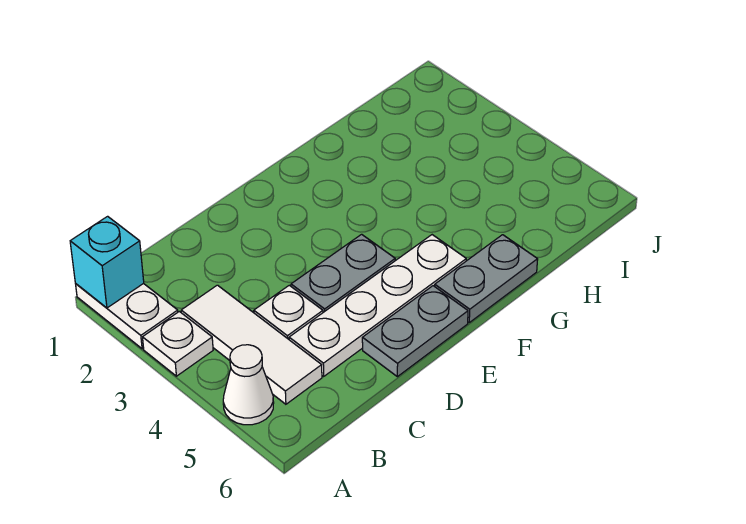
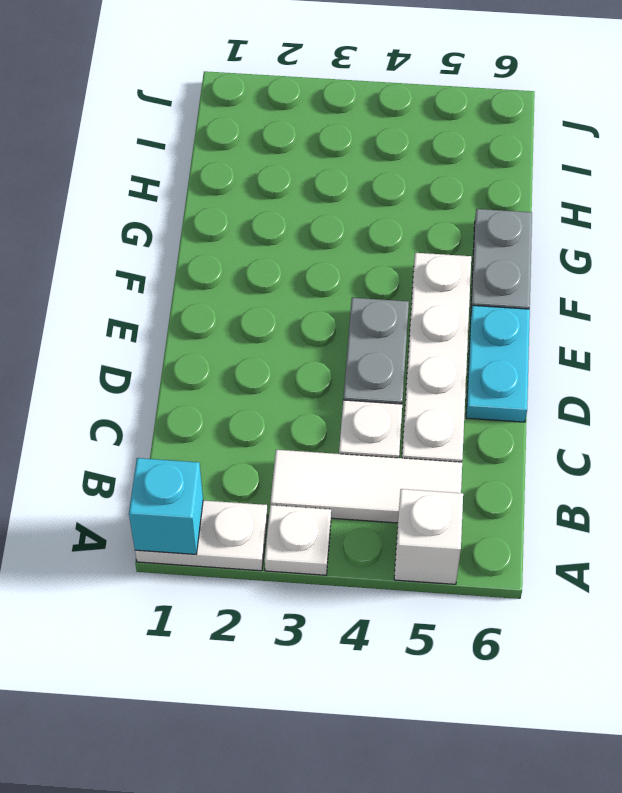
white 1x1 cone [223,345,274,425] -> white 1x1 brick [394,489,463,584]
grey 1x2 plate [362,286,468,377] -> cyan 1x2 plate [466,305,530,422]

